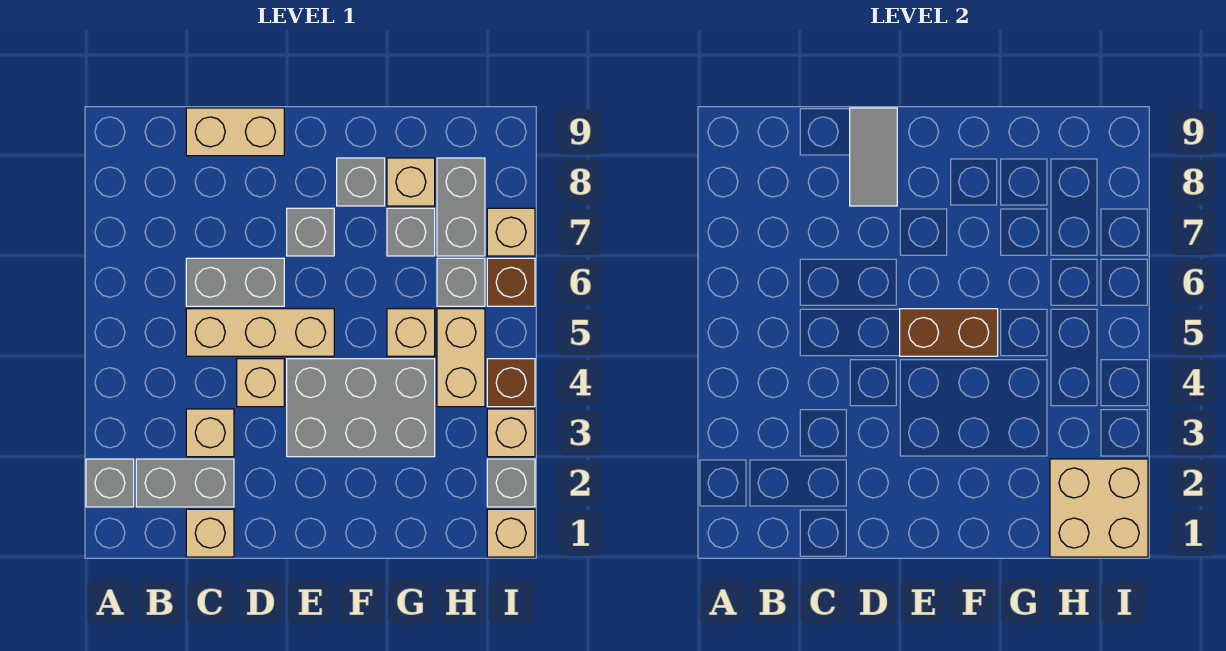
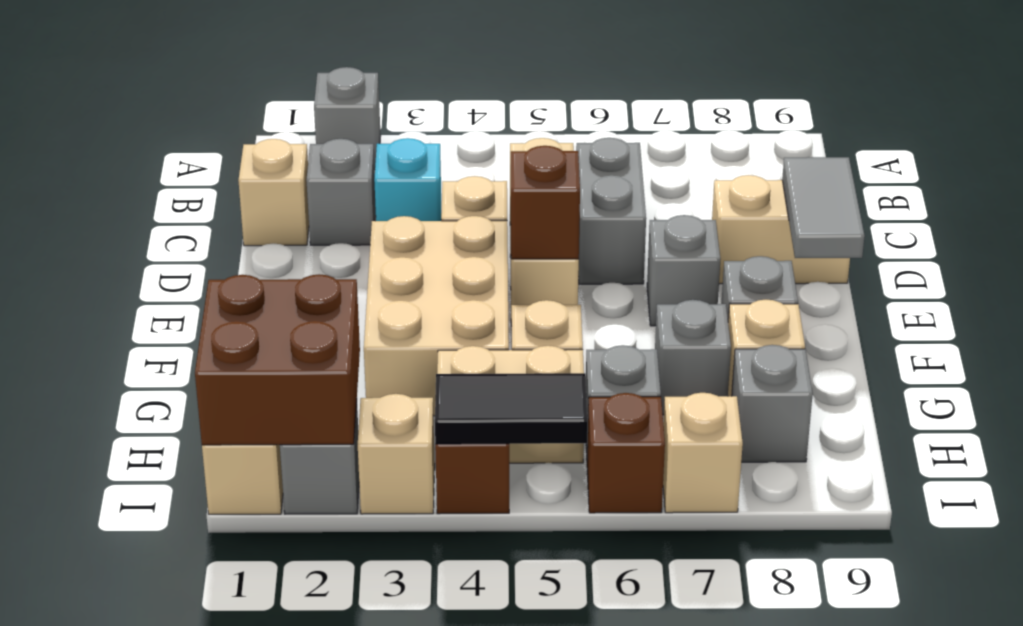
grey 1x2 brick [136,459,234,507] -> grey 1x1 brick [306,139,376,245]
tan 1x1 brick [186,409,234,457] -> cyan 1x1 brick [374,138,441,221]
tan 1x2 brick [186,108,284,156] -> tan 1x2 brick turned to [712,175,850,284]
grey 1x2 tile [850,108,897,206] -> grey 1x2 tile turned to [782,157,865,258]
grey 2x3 brick [287,359,435,457] -> tan 2x3 brick [364,216,509,416]
brown 1x2 brick [900,309,998,356] -> brown 1x1 brick [511,146,580,259]
tan 2x2 brick [1050,459,1148,557] -> brown 2x2 brick [195,274,360,445]
grey 1x2 brick [437,158,485,256] -> grey 1x1 brick [732,345,813,462]
none -> black 1x2 tile [435,373,588,444]

